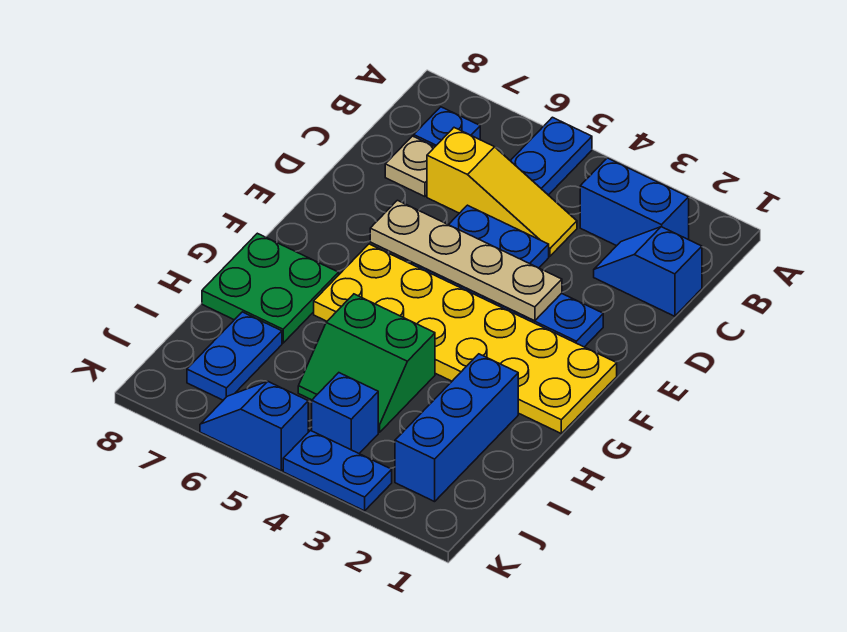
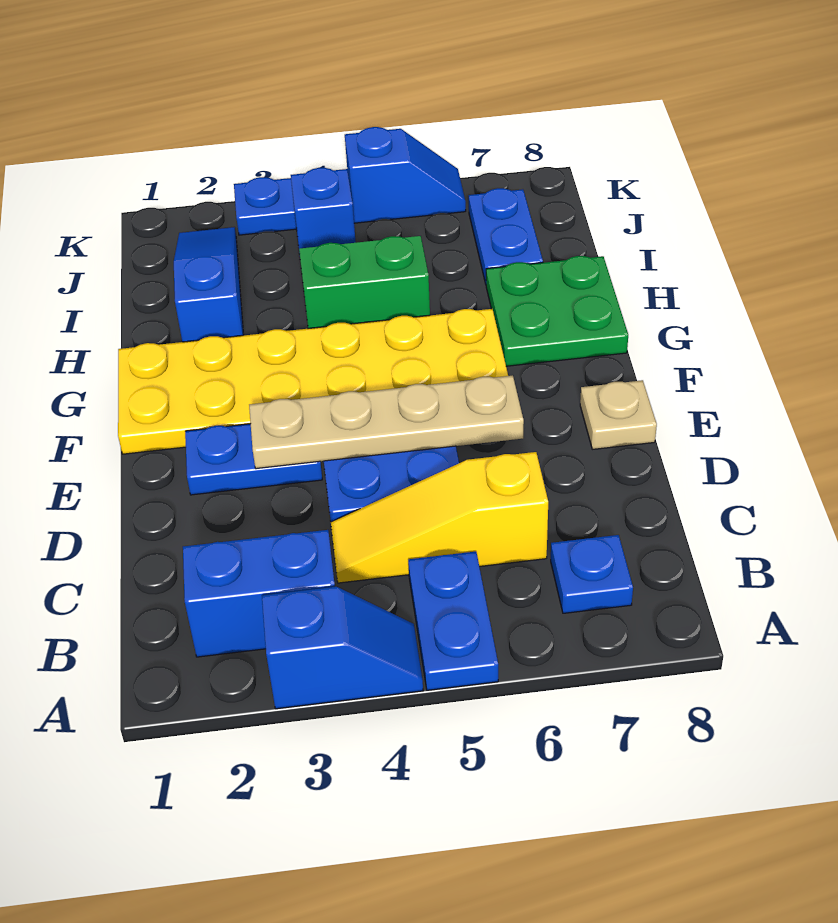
blue 1x2 slope [594,227,702,316] -> blue 1x2 slope moved to [262,587,423,709]
tan 1x1 plate [385,136,434,197] -> tan 1x1 plate moved to [580,380,657,449]
blue 1x3 brick [395,354,518,502] -> blue 1x3 slope [174,227,244,342]

